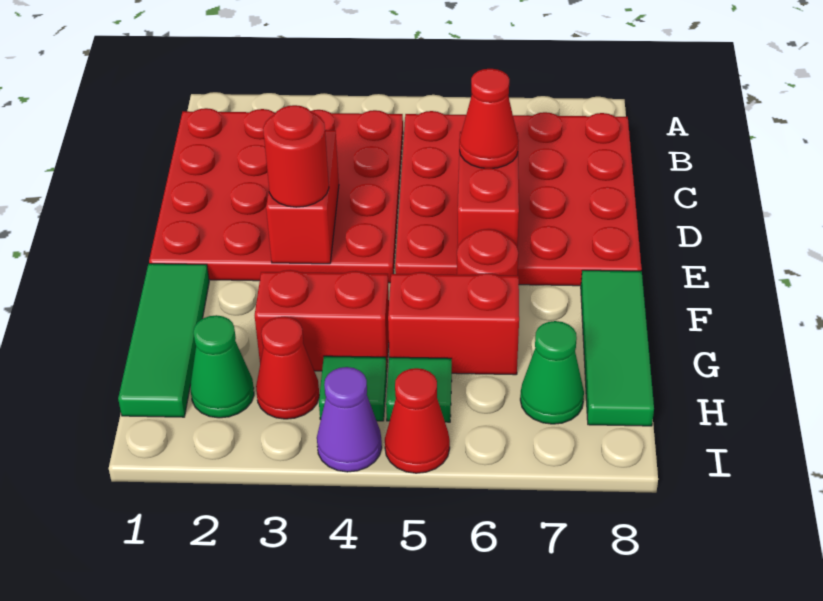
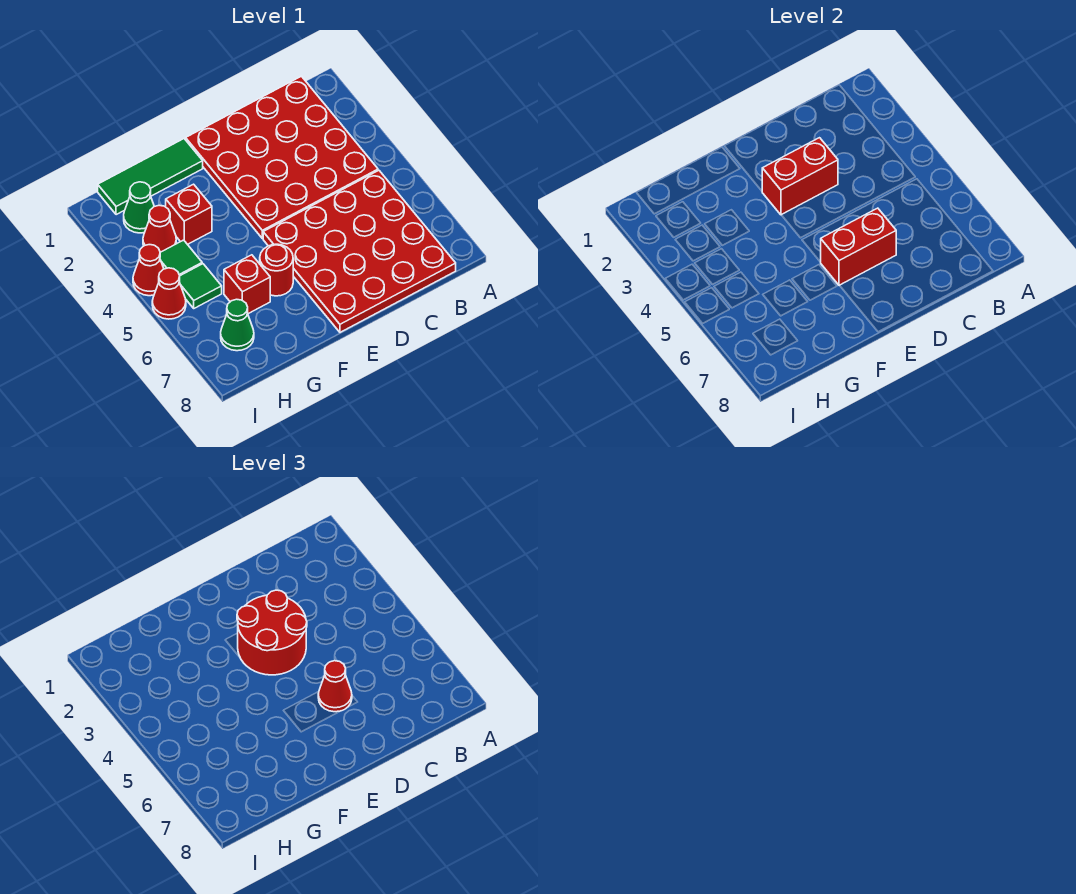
red 1x1 round brick [263,105,329,207] -> red 2x2 round brick [237,590,307,675]
green 1x3 tile [581,270,654,426] -> none
red 1x2 brick [255,270,389,371] -> red 1x1 brick [166,184,212,244]
red 1x2 brick [388,272,519,375] -> red 1x1 brick [224,255,270,314]
purple 1x1 cone [317,367,382,472] -> red 1x1 cone [133,245,164,296]

